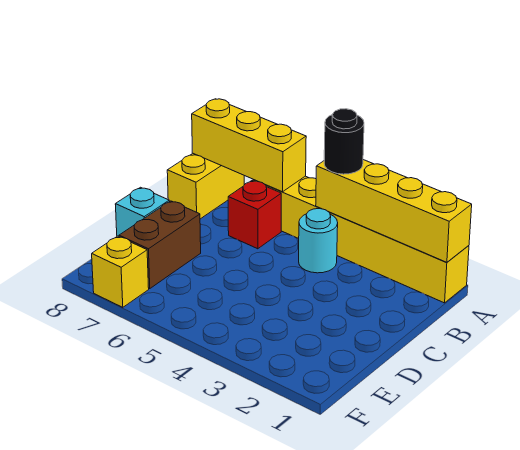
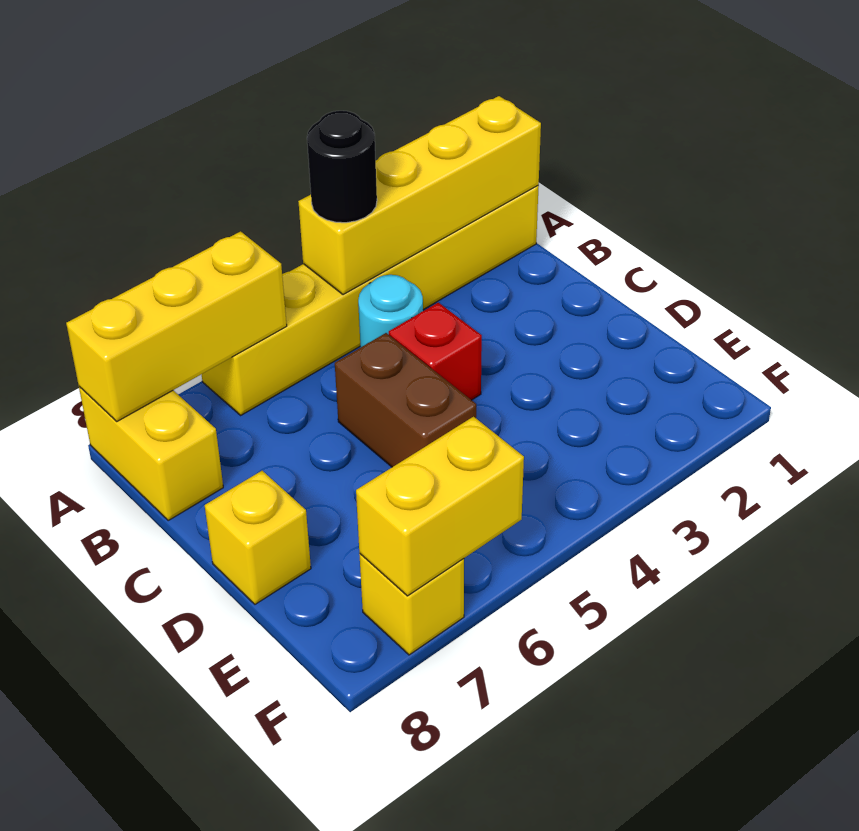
red 1x1 brick [228,181,281,249] -> red 1x1 brick moved to [389,303,482,400]
brown 1x2 brick [119,201,201,289] -> brown 1x2 brick moved to [335,333,476,467]
cyan 1x1 brick [115,187,169,236] -> yellow 1x1 brick [205,471,311,604]
none -> yellow 1x2 brick [356,417,524,596]

